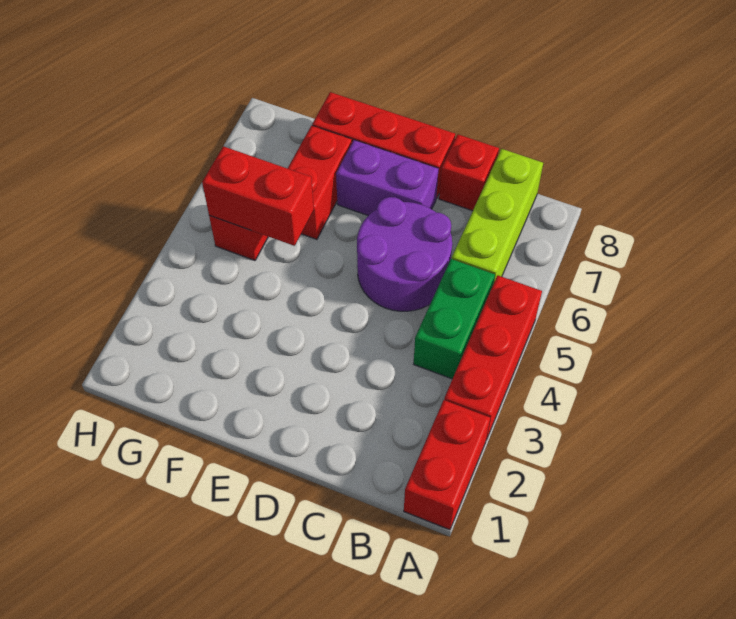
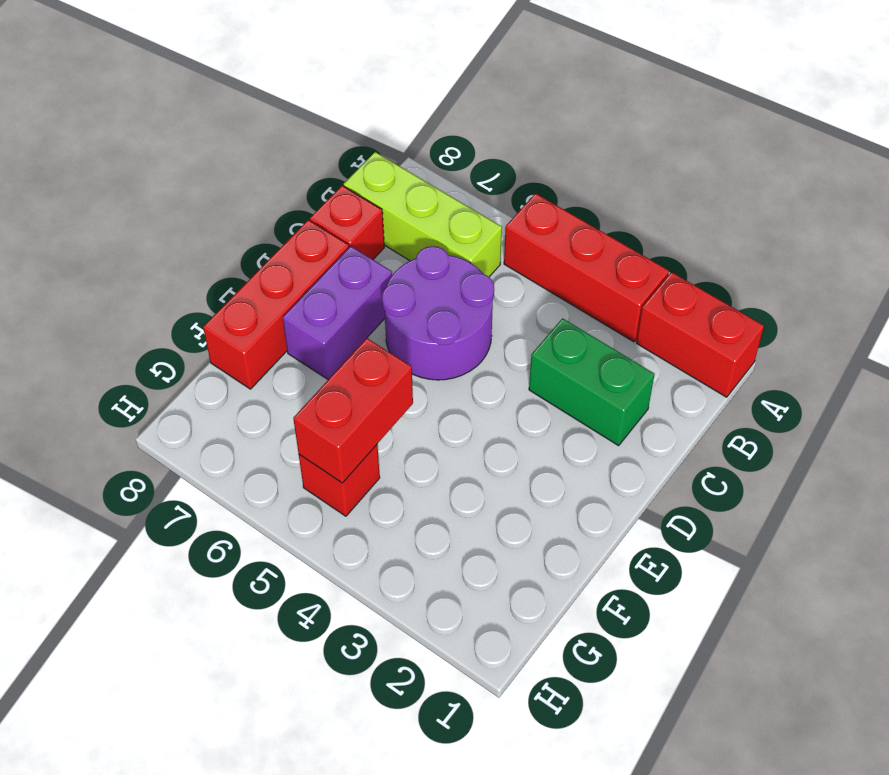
green 1x2 brick [414,259,495,379] -> green 1x2 brick moved to [529,318,654,446]
red 1x2 brick [288,126,352,239] -> none

